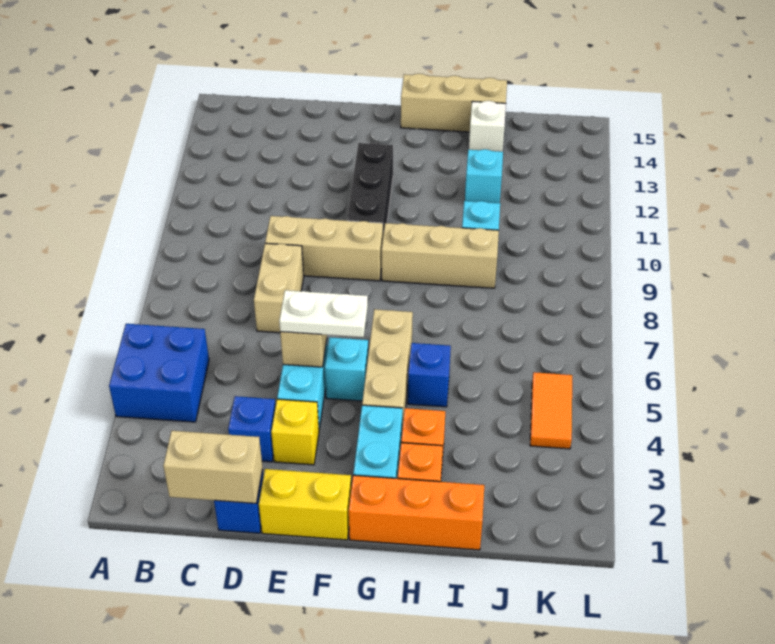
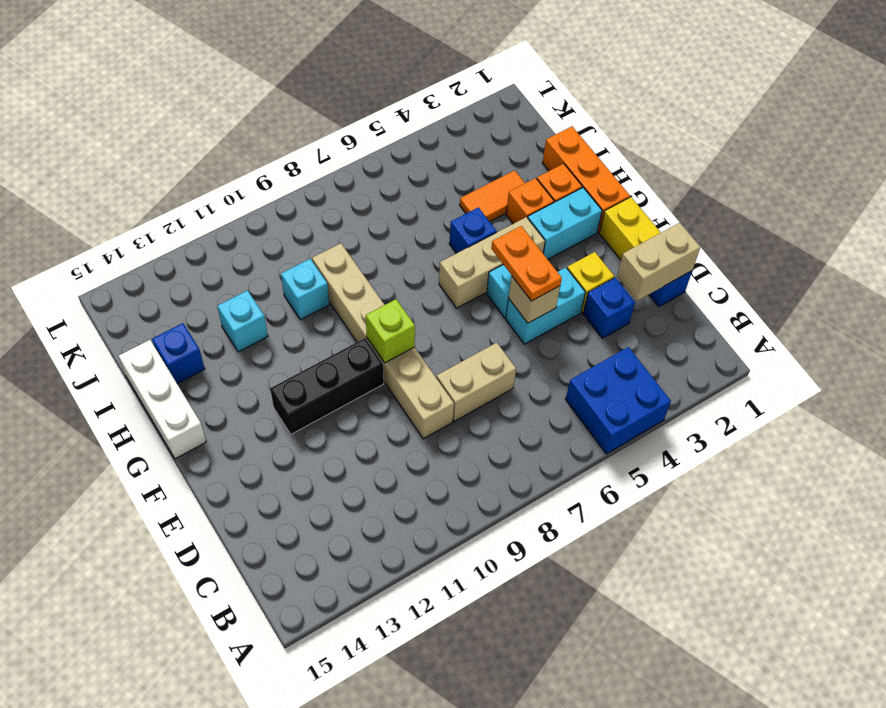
tan 1x2 brick [163,431,263,503] -> tan 1x2 brick turned to [617,223,700,301]
white 1x2 plate [279,290,368,337] -> orange 1x2 plate [491,226,562,301]
none -> lime 1x1 brick [366,299,415,363]
tan 1x3 brick [401,74,507,132] -> white 1x3 brick [119,340,206,459]
white 1x1 brick [469,101,506,152] -> blue 1x1 brick [152,323,205,384]
orange 1x2 tile [530,372,572,449] -> orange 1x2 tile moved to [460,170,525,222]

